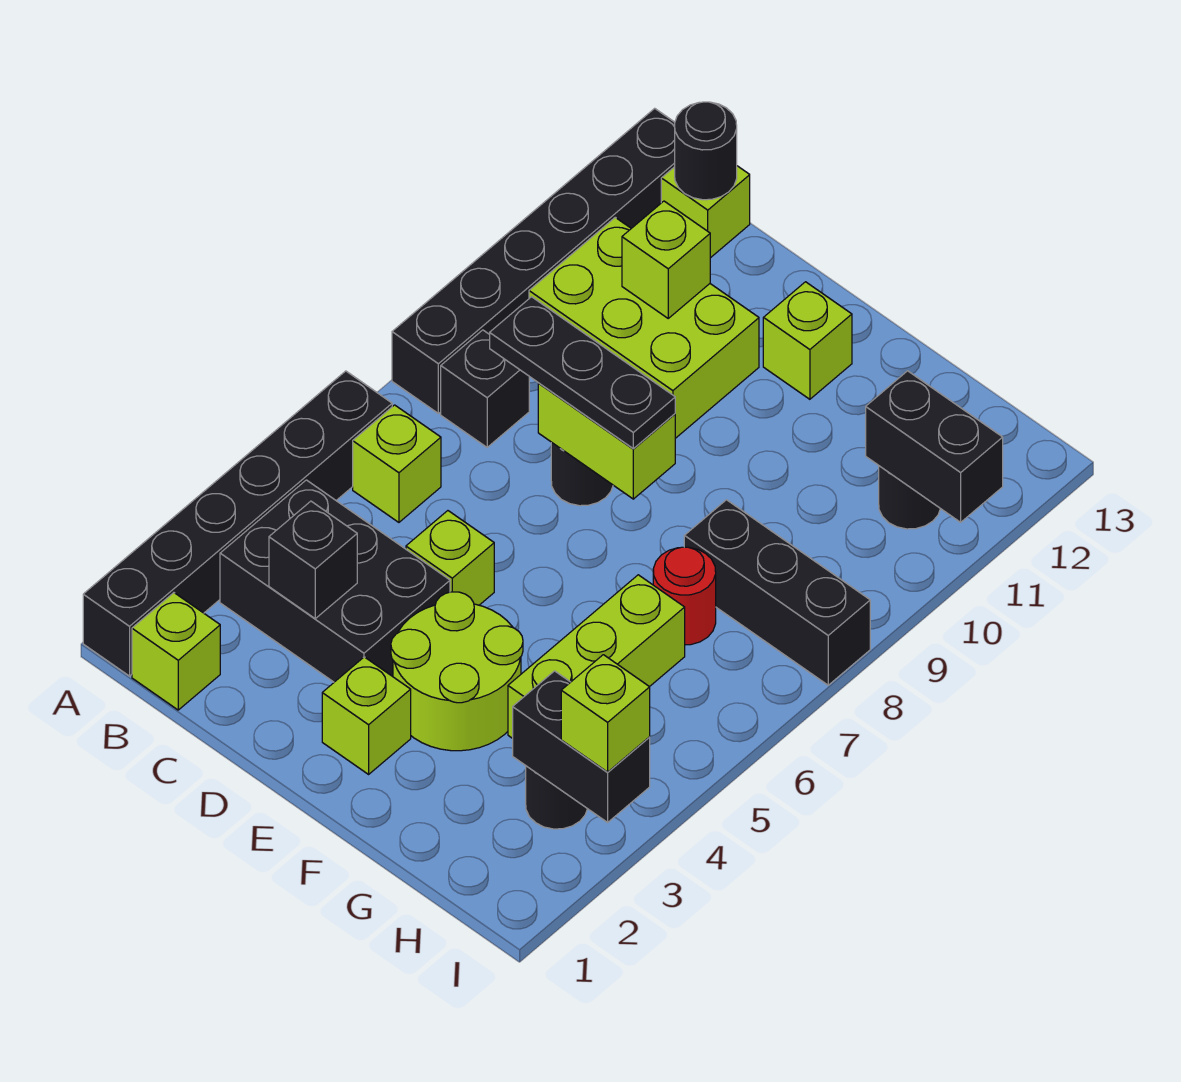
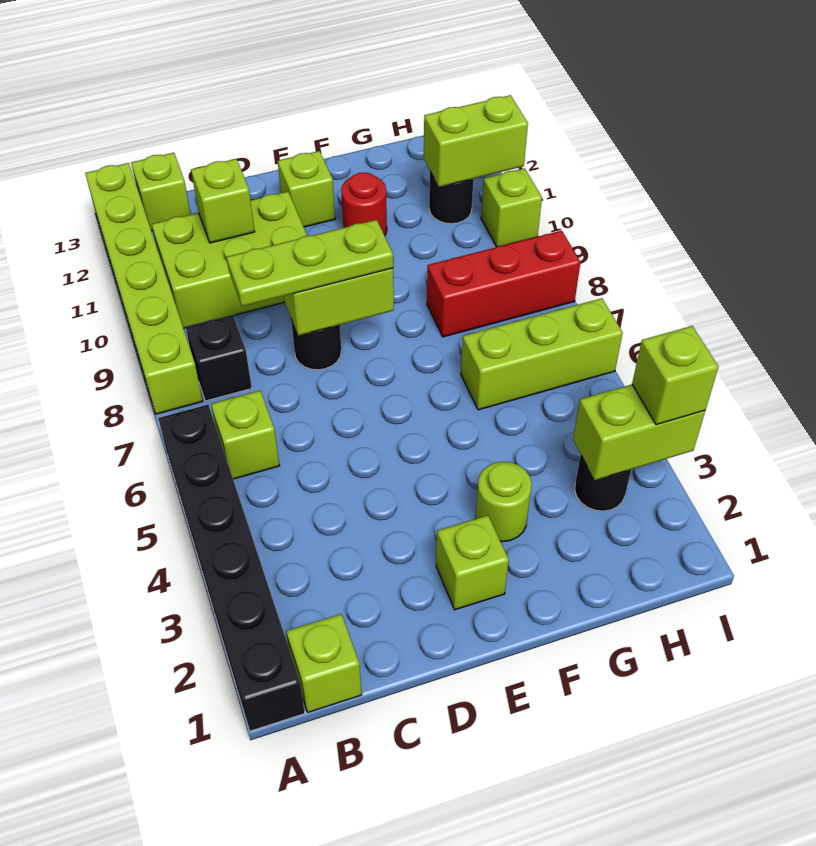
black 1x6 brick [392,108,675,413] -> lime 1x6 brick [85,163,203,414]
black 2x3 brick [220,480,450,682] -> none
black 1x1 round brick [675,102,737,200] -> none
black 1x1 brick [269,501,357,619] -> none
black 1x3 plate [490,297,675,449] -> lime 1x3 plate [227,220,393,307]
lime 1x1 brick [406,511,494,605] -> lime 1x1 brick moved to [481,168,542,247]
lime 2x2 round brick [391,592,523,751] -> lime 1x1 round brick [475,462,532,542]
lime 1x3 brick [508,575,685,738] -> lime 1x3 brick turned to [461,298,623,410]
red 1x1 round brick [653,547,716,645] -> red 1x1 round brick moved to [341,172,387,236]
black 1x3 brick [684,500,870,685] -> red 1x3 brick [427,231,581,337]
black 1x2 brick [513,671,650,822] -> lime 1x2 brick [573,385,705,480]
black 1x2 brick [866,371,1003,522] -> lime 1x2 brick [424,95,528,187]

